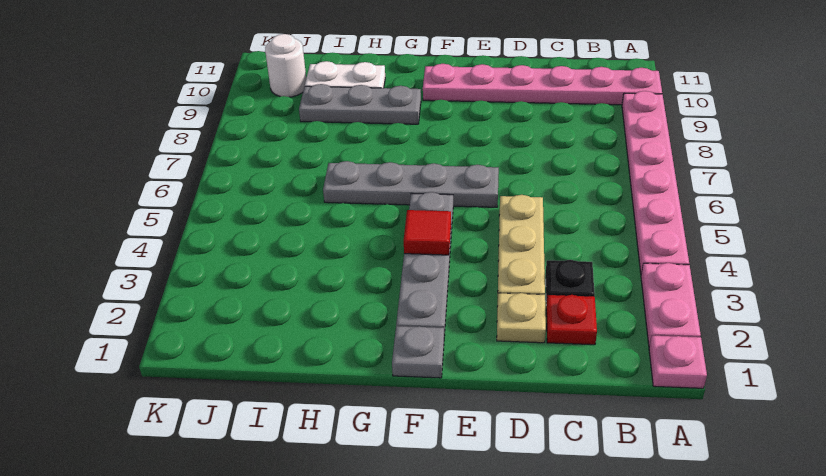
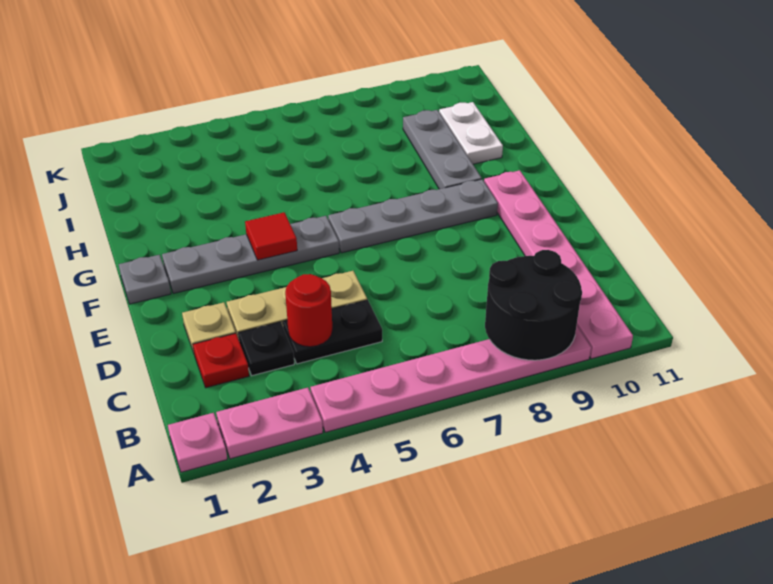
none -> black 2x2 round brick [485,250,582,360]
none -> black 1x2 plate [283,300,382,364]
none -> red 1x1 round brick [285,274,333,347]
grey 1x4 plate [323,161,499,207] -> grey 1x4 plate turned to [328,179,498,253]
white 1x1 round brick [265,34,306,97] -> none

